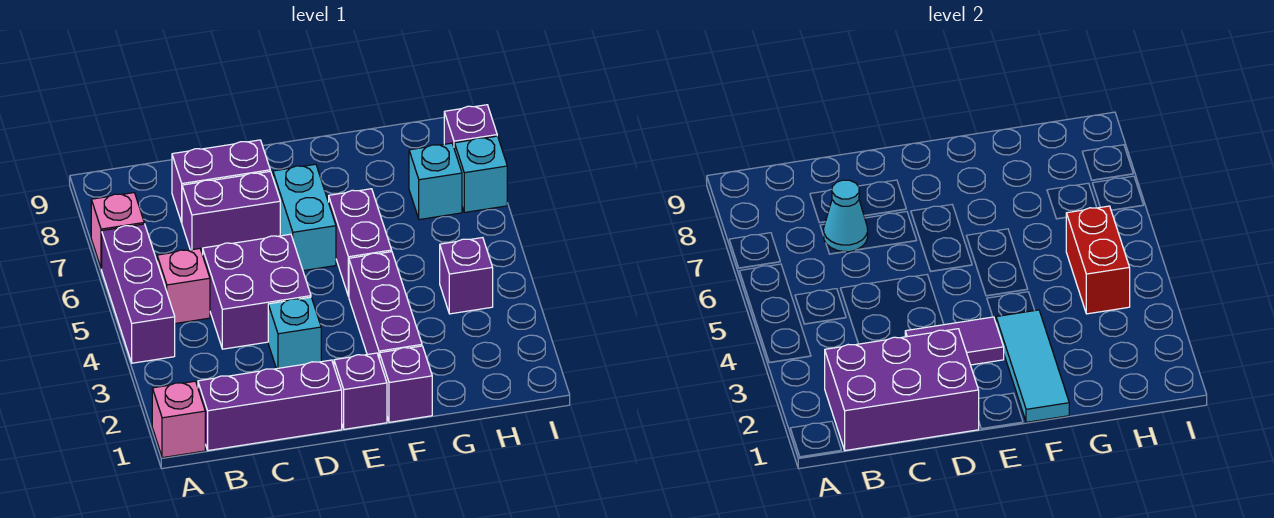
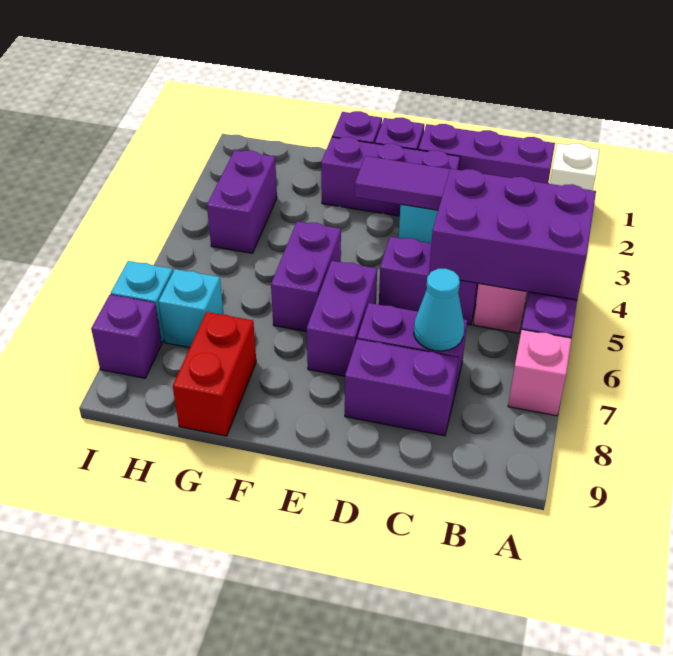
pink 1x1 brick [152,381,205,458] -> white 1x1 brick [550,143,599,190]
purple 2x3 brick [825,329,979,451] -> purple 2x3 brick moved to [429,169,596,300]
purple 2x2 brick [203,234,311,349] -> purple 1x2 brick [379,237,479,325]
cyan 1x2 brick [273,164,336,271] -> purple 1x2 brick [307,261,377,376]
cyan 1x3 tile [996,310,1069,422] -> none
purple 1x3 brick [349,252,422,357] -> purple 1x3 brick turned to [321,137,460,216]
purple 1x1 brick [440,238,493,314] -> purple 1x2 brick [207,150,277,253]
red 1x2 brick [1066,206,1130,314] -> red 1x2 brick moved to [173,312,256,436]

